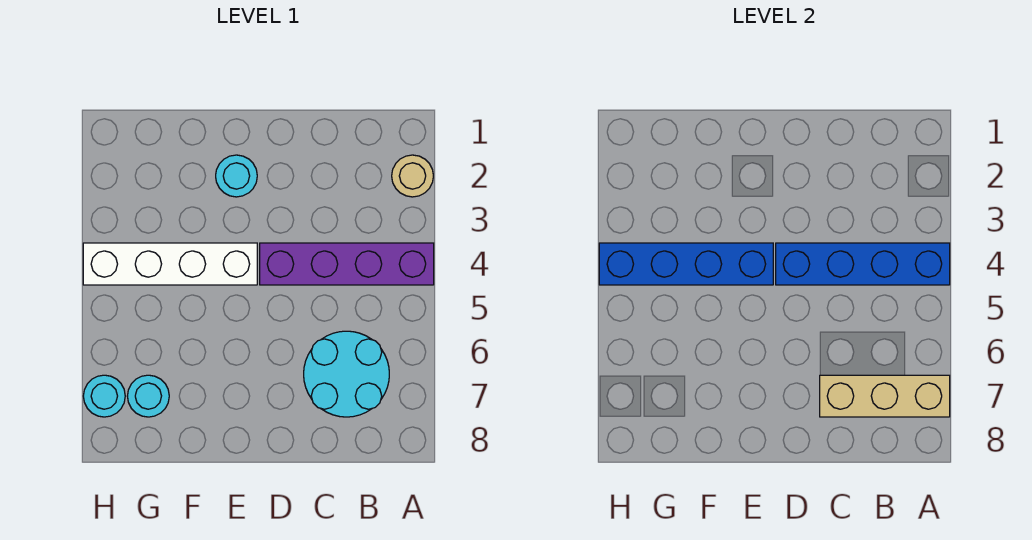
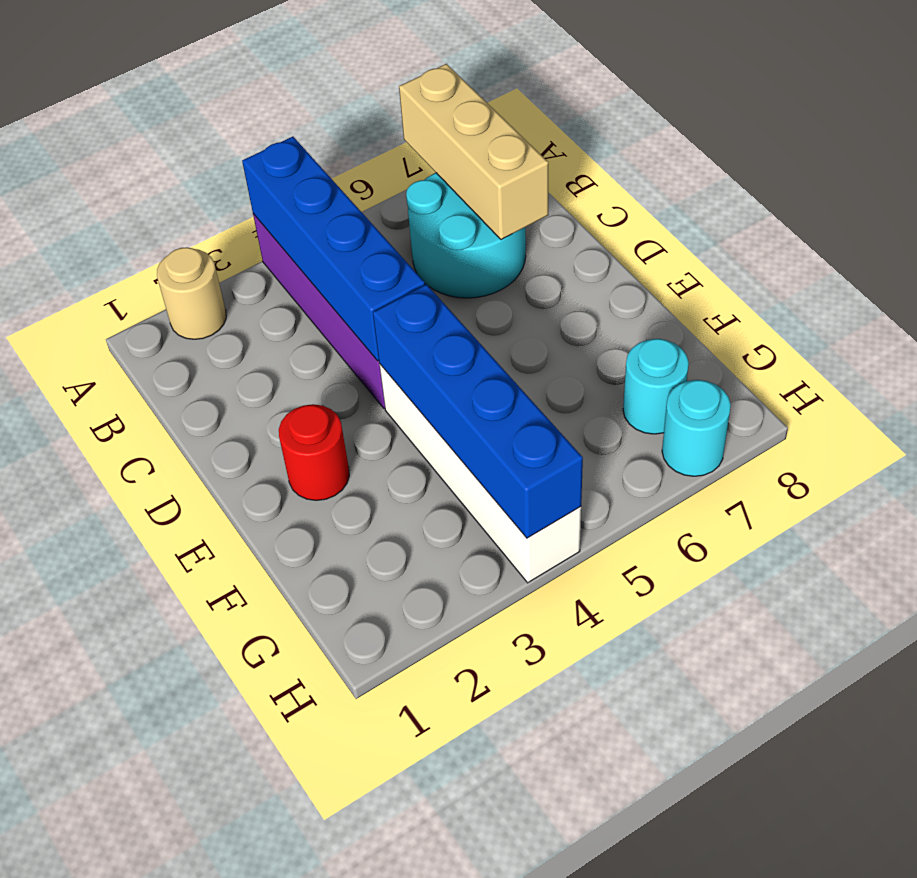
cyan 1x1 round brick [216,155,257,197] -> red 1x1 round brick [279,404,349,500]

